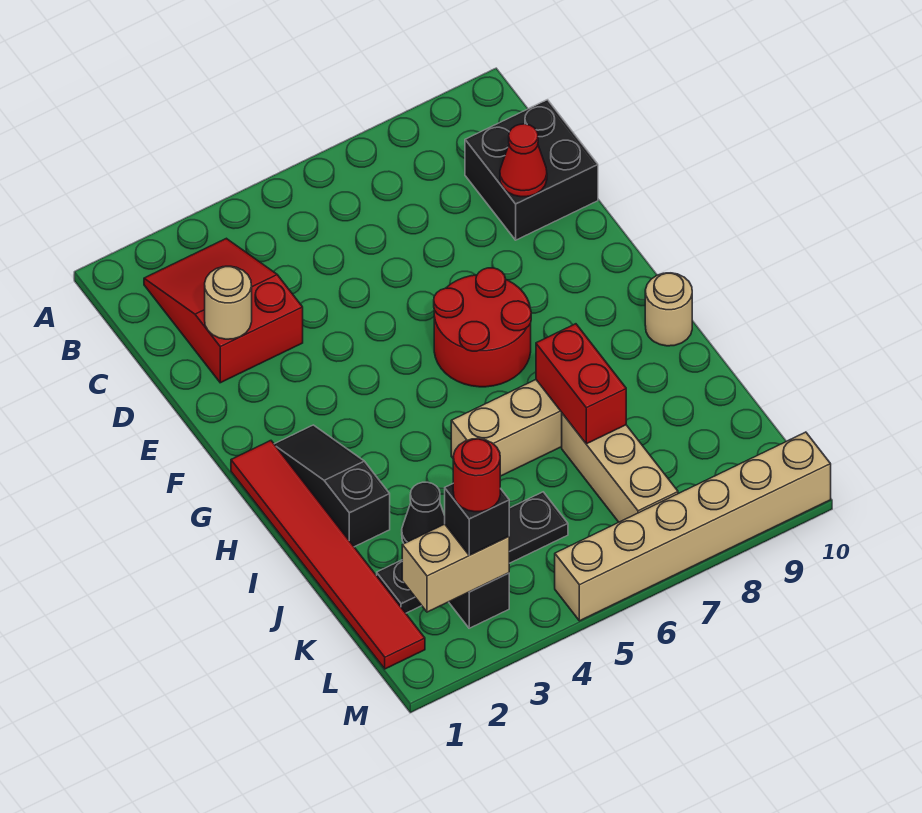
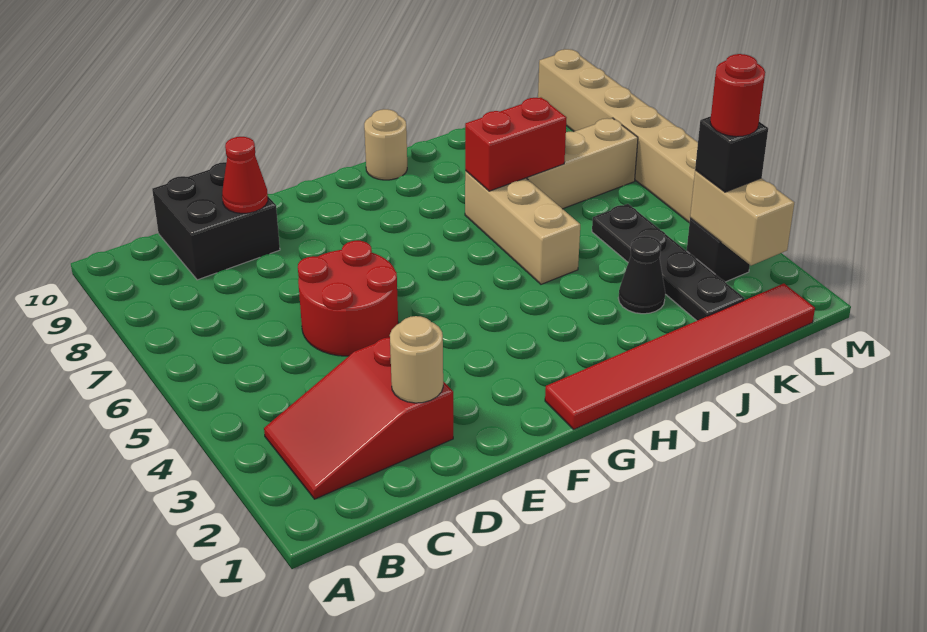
red 2x2 round brick [434,268,531,387] -> red 2x2 round brick moved to [298,241,398,356]
black 1x3 slope [274,425,390,547] -> none

